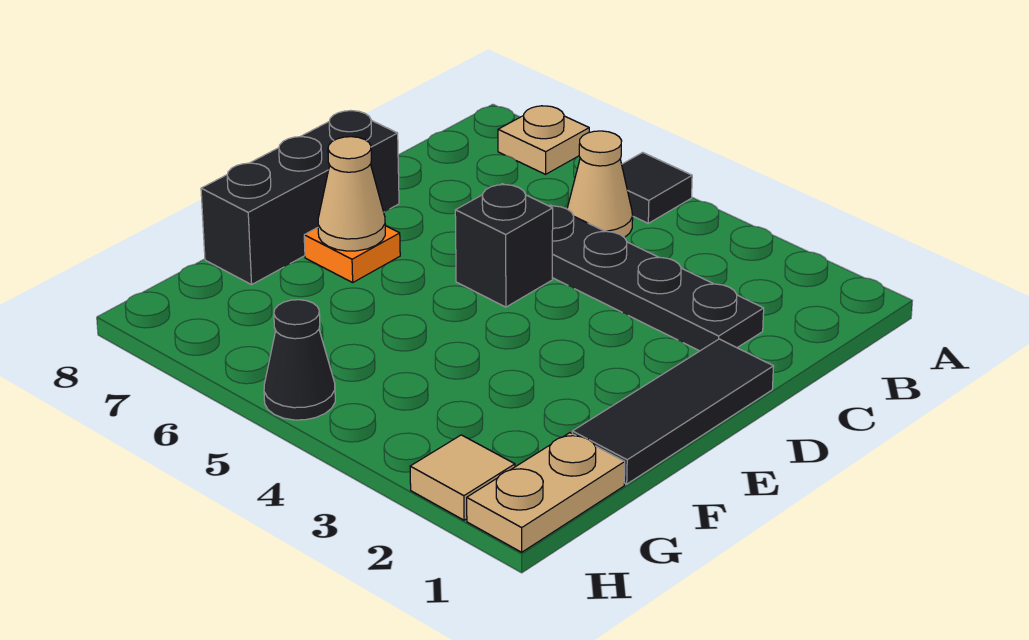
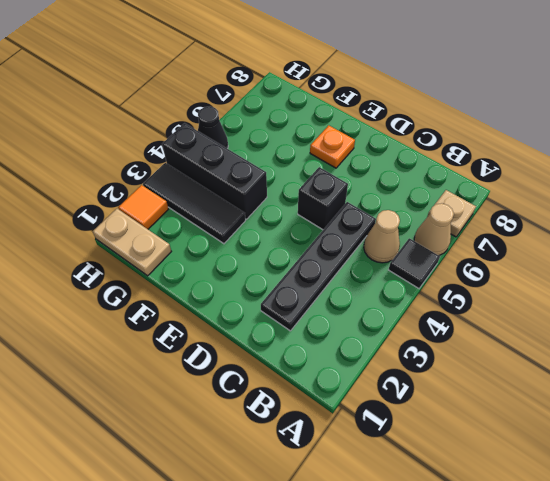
black 1x3 tile [572,339,774,484] -> black 1x3 tile moved to [143,163,246,244]
black 1x3 brick [201,111,399,285] -> black 1x3 brick moved to [162,123,267,219]
tan 1x1 cone [318,137,385,251] -> tan 1x1 cone moved to [414,203,454,255]
tan 1x1 tile [410,435,515,520] -> orange 1x1 tile [118,185,168,229]

